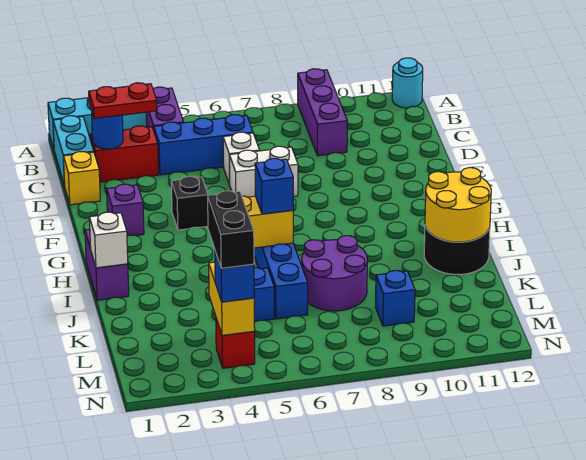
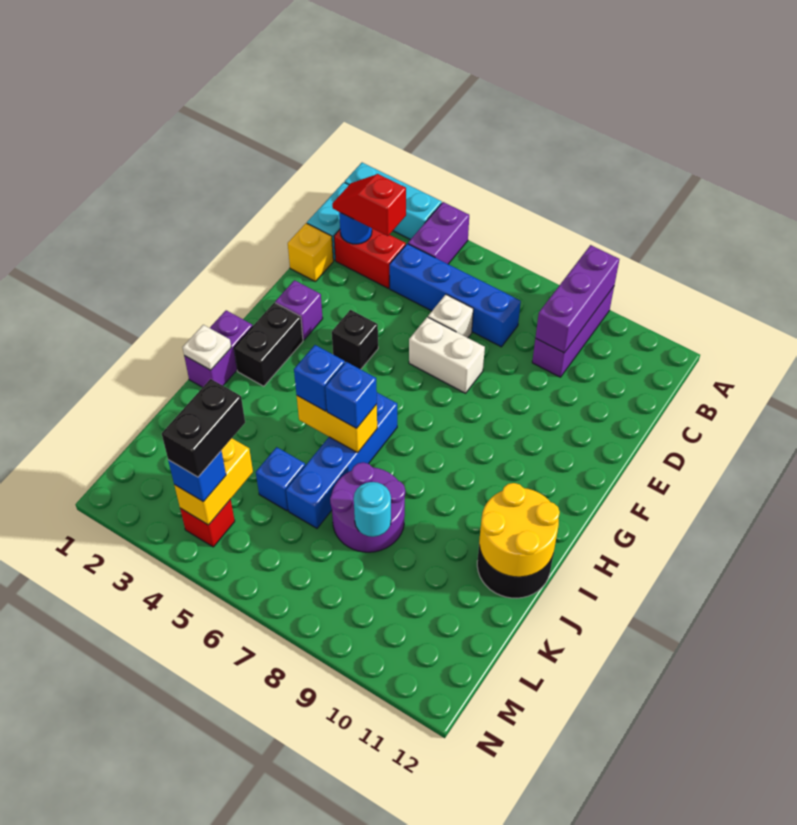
none -> purple 1x3 brick [535,245,619,353]
cyan 1x1 round brick [392,58,423,108] -> cyan 1x1 round brick moved to [354,482,391,537]
red 1x2 plate [89,83,157,118] -> red 1x2 slope [332,174,406,236]
blue 1x3 brick [154,115,253,175] -> blue 1x4 brick [390,244,521,347]
none -> black 1x2 brick [234,303,303,386]
white 1x1 brick [89,212,128,268] -> white 1x1 plate [182,325,231,370]
blue 1x1 brick [376,271,415,326] -> blue 1x1 brick moved to [294,345,345,411]

